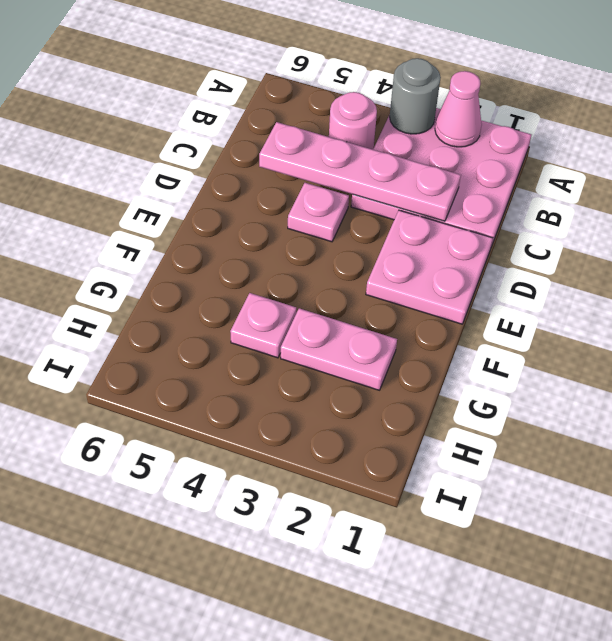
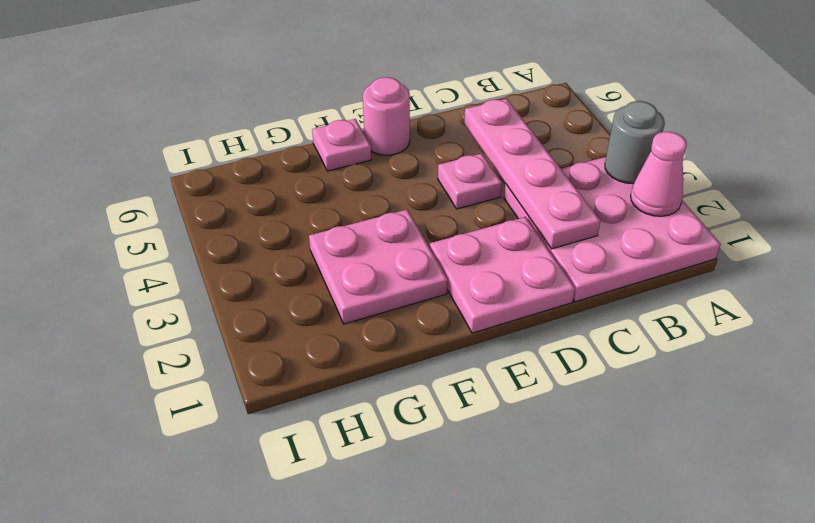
pink 1x1 round brick [329,92,377,149] -> pink 1x1 round brick moved to [363,77,410,155]
pink 1x2 plate [281,308,397,390] -> pink 2x2 plate [309,210,448,324]
pink 1x1 plate [230,293,296,358] -> pink 1x1 plate moved to [312,119,371,171]

